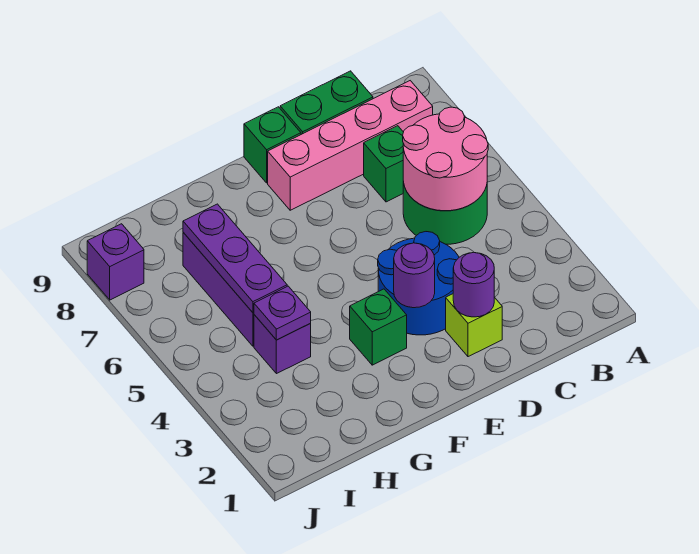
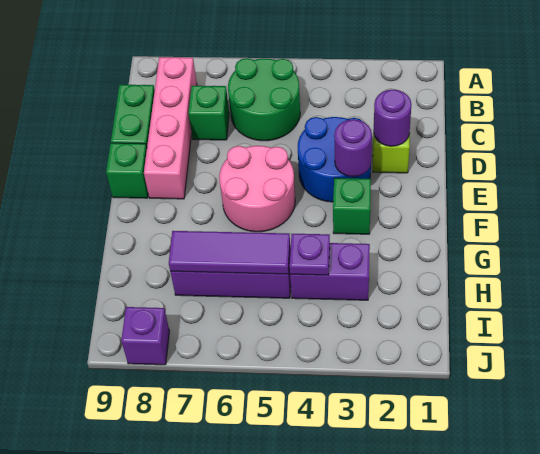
pink 2x2 round brick [403,107,488,211] -> pink 2x2 round brick moved to [219,146,295,232]
purple 1x1 brick [254,315,311,374] -> purple 1x2 brick [290,243,370,300]
purple 1x3 plate [183,204,287,313] -> purple 1x3 tile [169,231,290,274]

